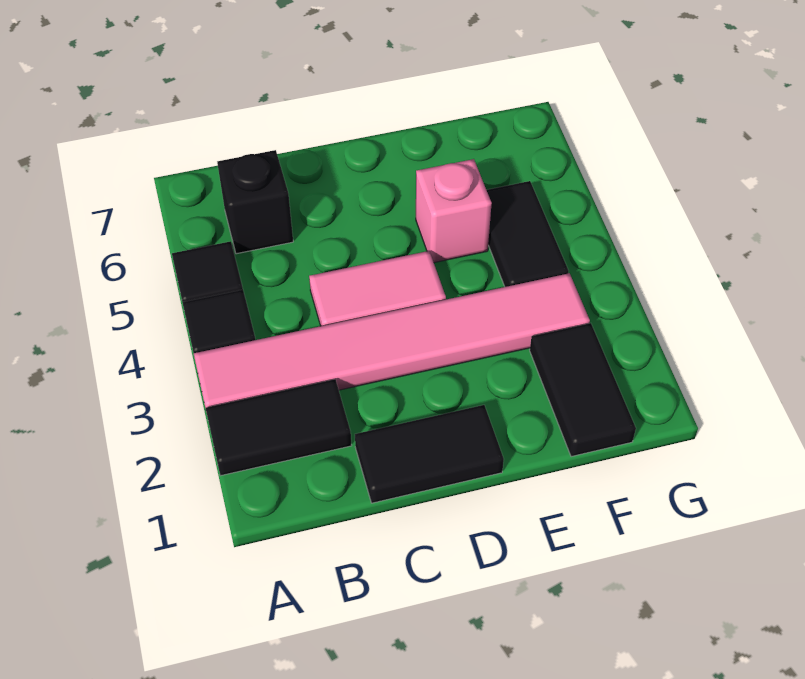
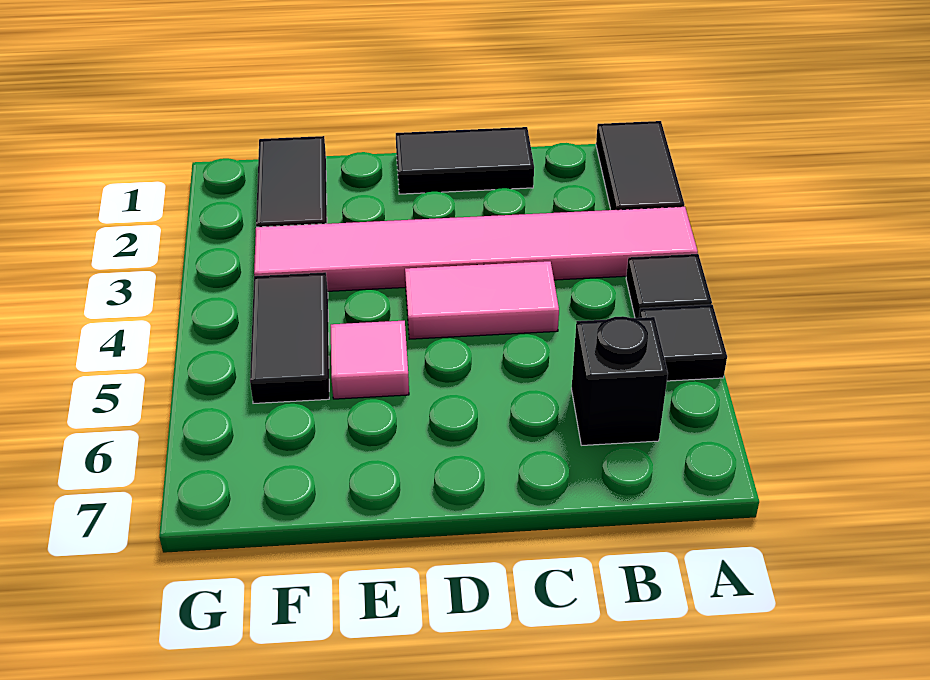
black 1x2 tile [206,379,352,476] -> black 1x2 tile turned to [596,121,684,210]
pink 1x1 brick [416,159,492,263] -> pink 1x1 tile [331,321,409,399]

